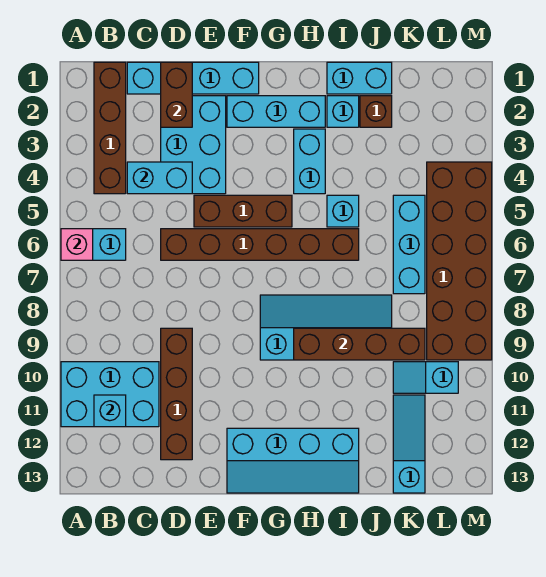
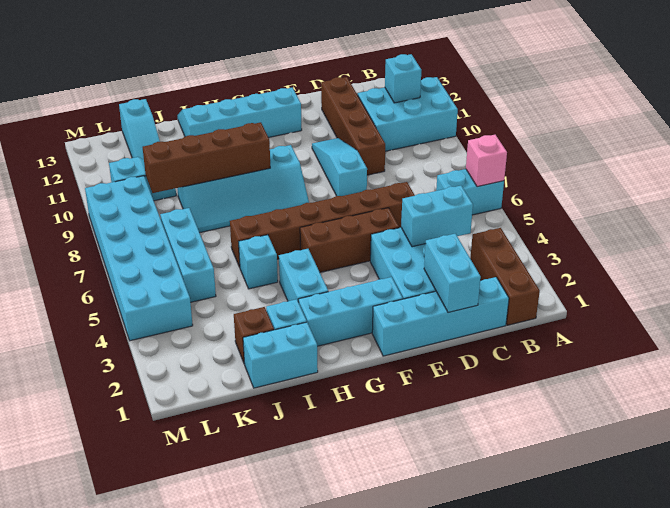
brown 1x4 brick [94,62,126,194] -> brown 1x3 brick [470,228,540,325]
brown 1x2 brick [161,62,192,127] -> cyan 1x2 brick [424,234,481,313]
none -> cyan 1x3 slope [312,138,367,196]
brown 2x6 brick [427,162,492,360] -> cyan 2x6 brick [85,176,193,341]

